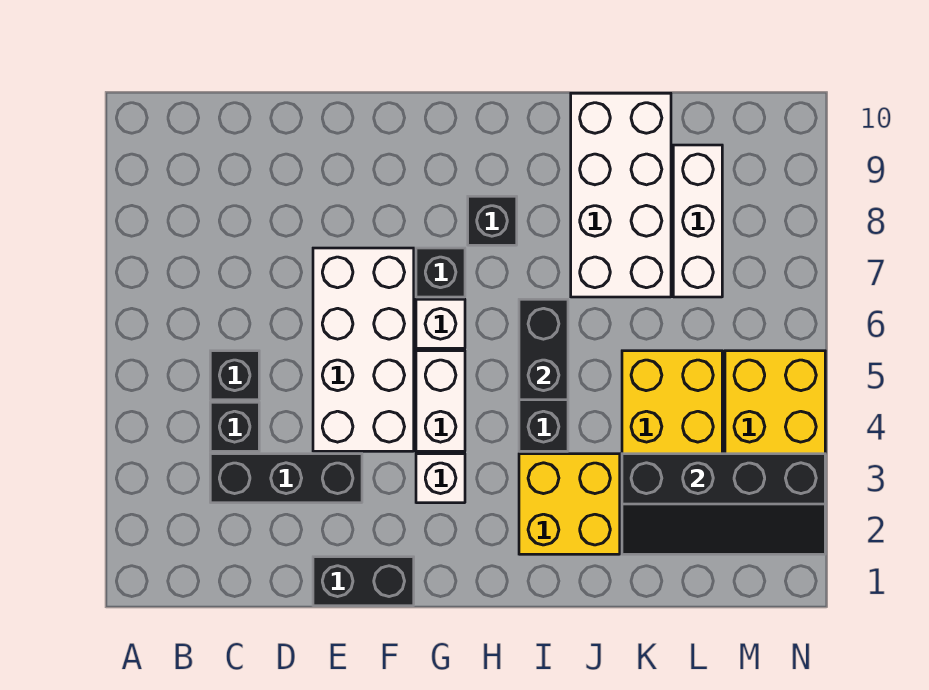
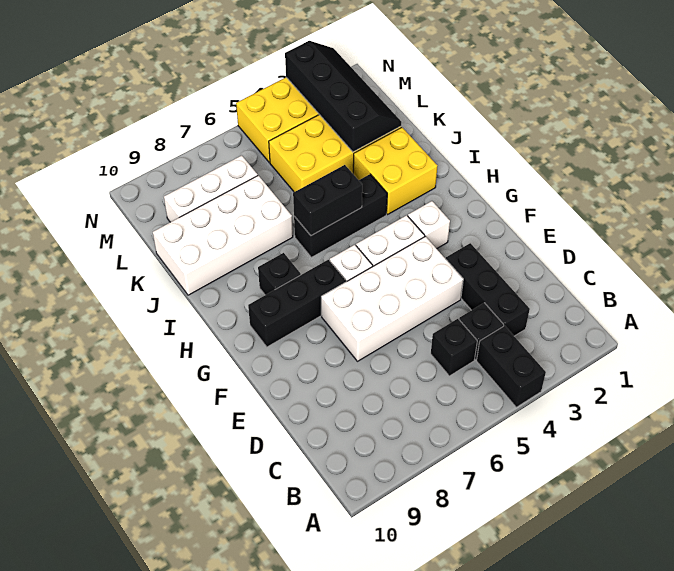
black 1x2 brick [313,557,414,606] -> black 1x2 brick moved to [477,326,546,407]
black 1x1 brick [416,248,465,297] -> black 1x3 brick [248,260,346,347]

